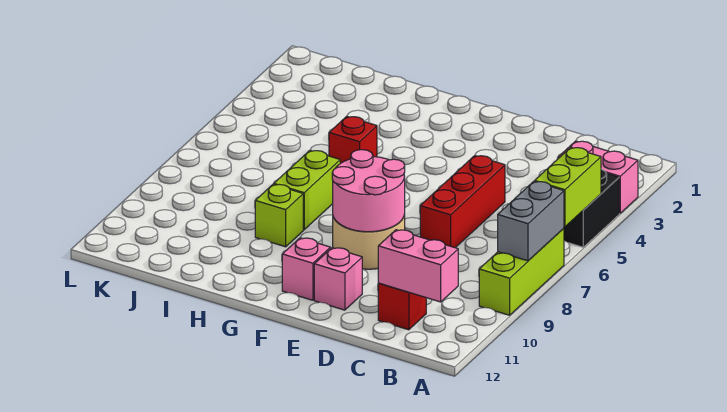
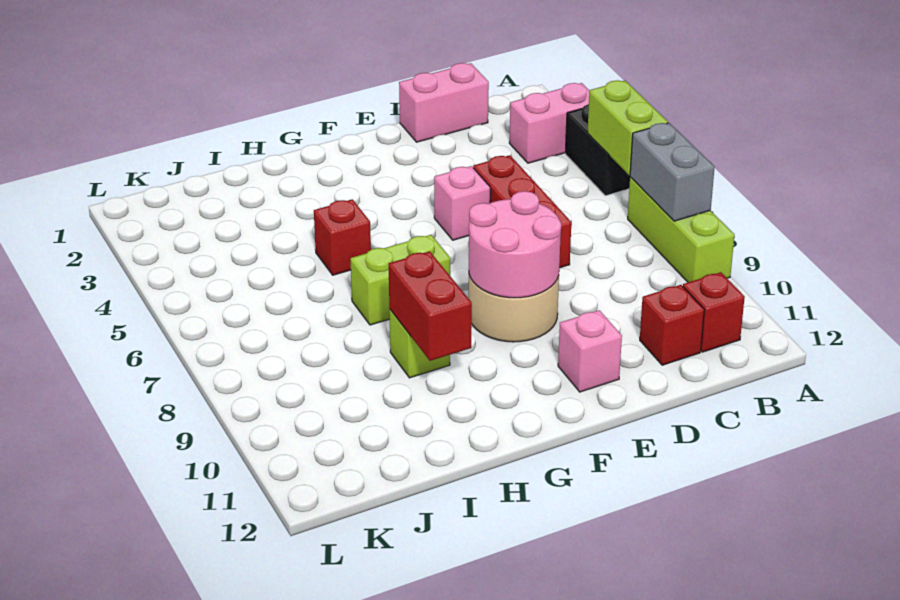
none -> red 1x1 brick [683,272,745,352]
pink 1x2 brick [378,230,458,302] -> pink 1x2 brick moved to [399,63,489,142]
pink 1x1 brick [282,238,330,300] -> pink 1x1 brick moved to [434,166,490,240]
lime 1x2 brick [274,150,340,230] -> lime 1x2 brick turned to [350,235,450,325]
none -> red 1x2 brick [389,251,472,361]

